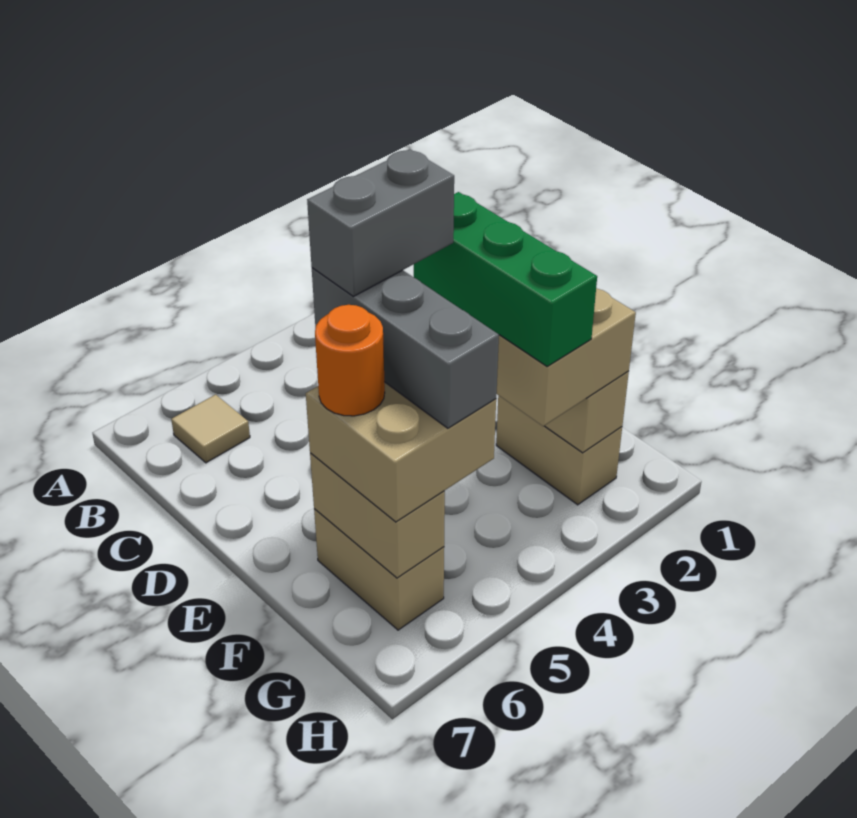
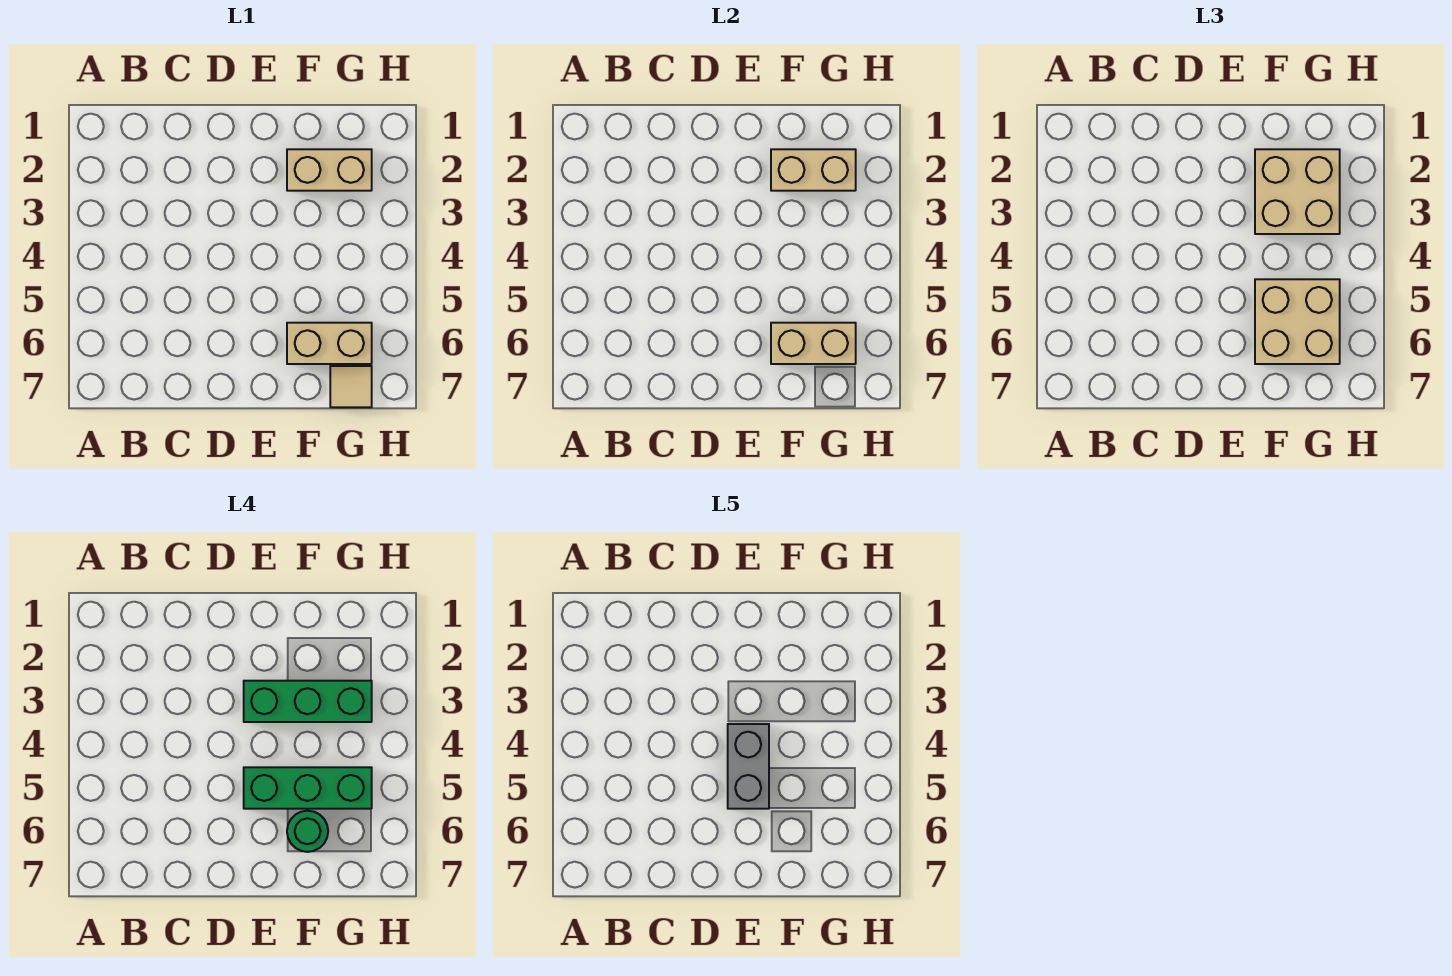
tan 1x1 tile [171,395,250,463] -> tan 1x1 tile moved to [330,366,372,407]
grey 1x3 brick [312,268,499,428] -> green 1x3 brick [244,767,372,809]
orange 1x1 round brick [315,305,385,416] -> green 1x1 round brick [287,811,328,852]

